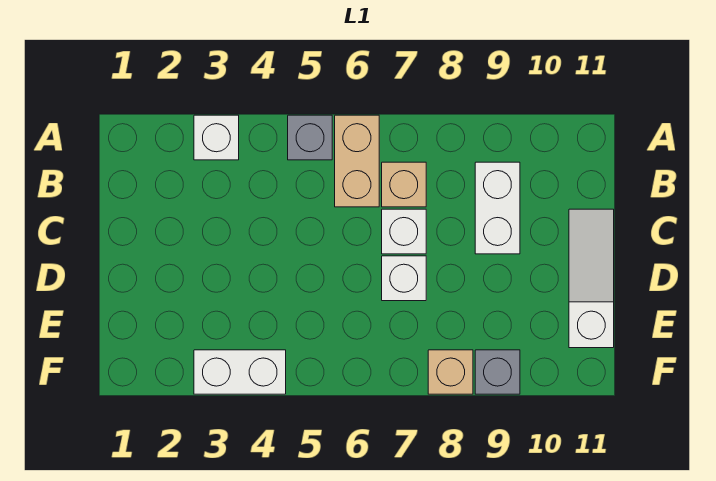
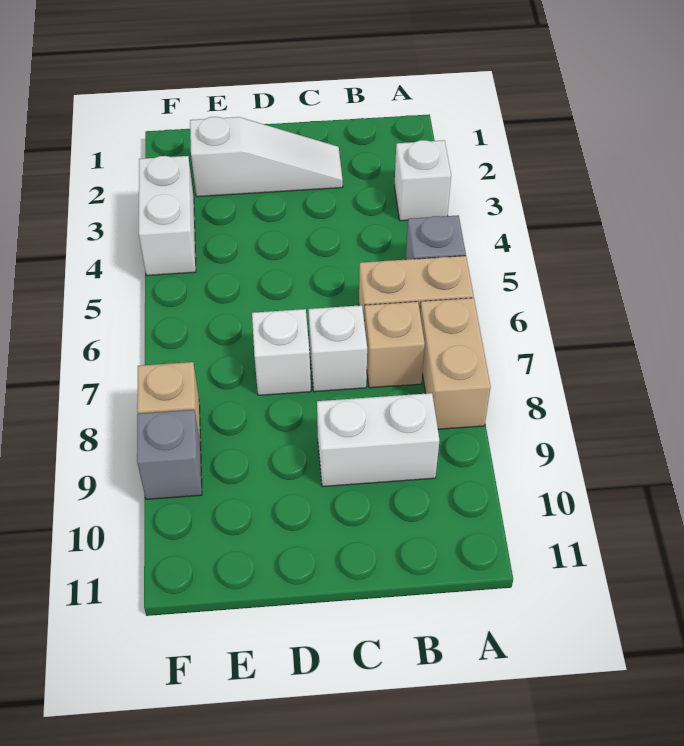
none -> tan 1x2 brick [420,298,491,429]
white 1x3 slope [569,209,614,348] -> white 1x3 slope moved to [190,117,343,197]

